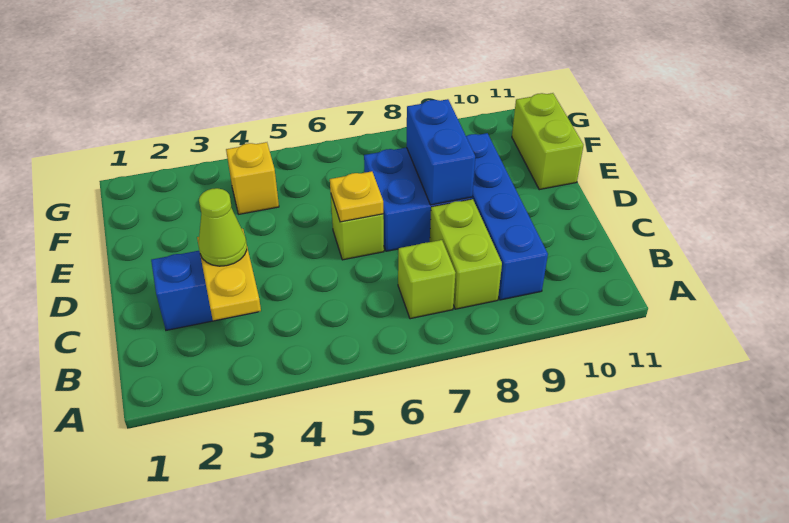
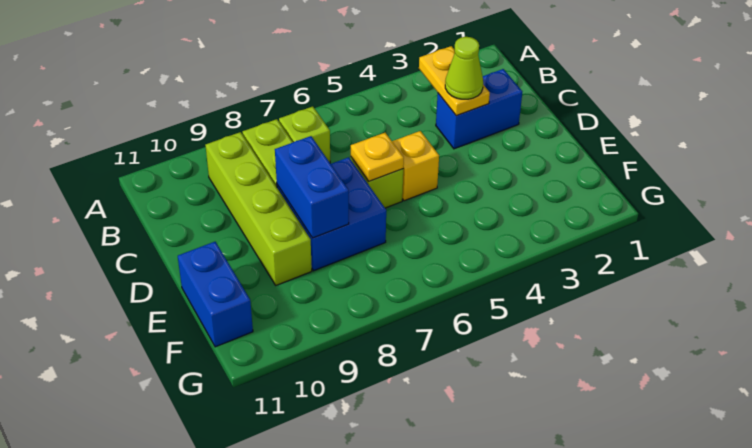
blue 1x4 brick [466,133,548,300] -> lime 1x4 brick [205,132,312,285]
lime 1x2 brick [512,93,583,190] -> blue 1x2 brick [178,242,253,347]
yellow 1x1 brick [226,142,279,214] -> yellow 1x1 brick moved to [392,131,439,201]

